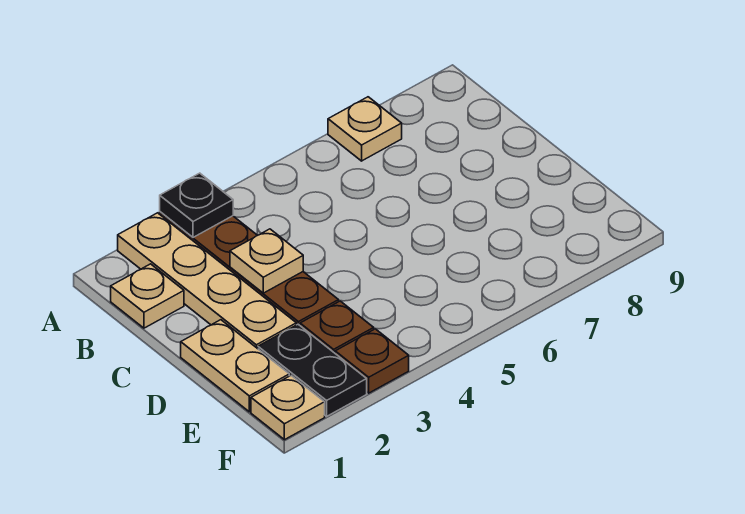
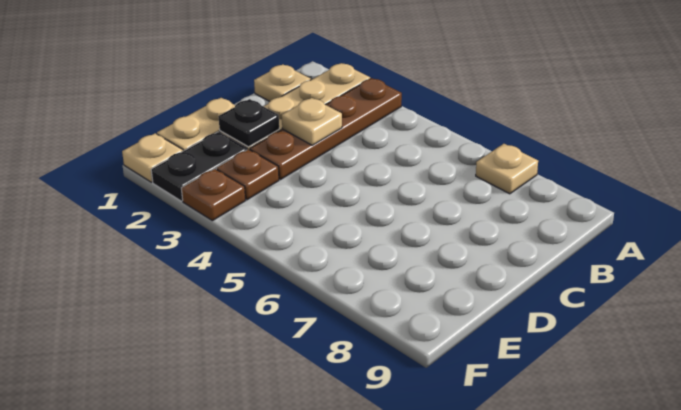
black 1x1 plate [160,173,233,237] -> black 1x1 plate moved to [218,99,279,147]

